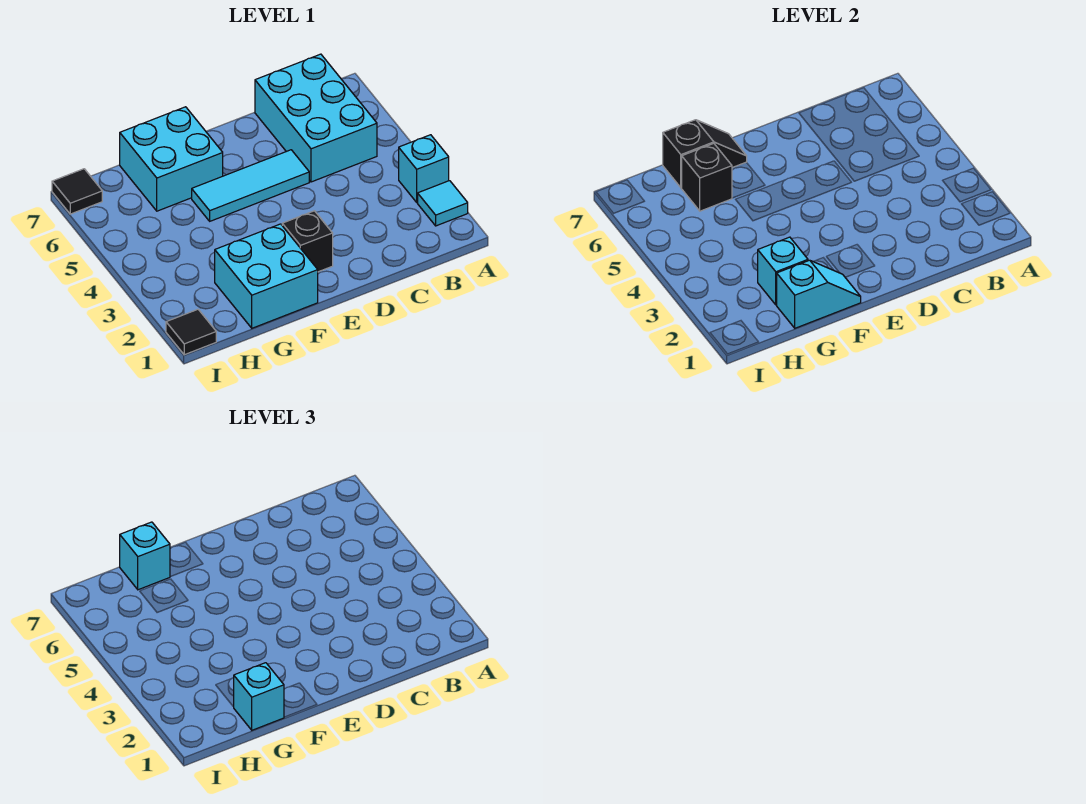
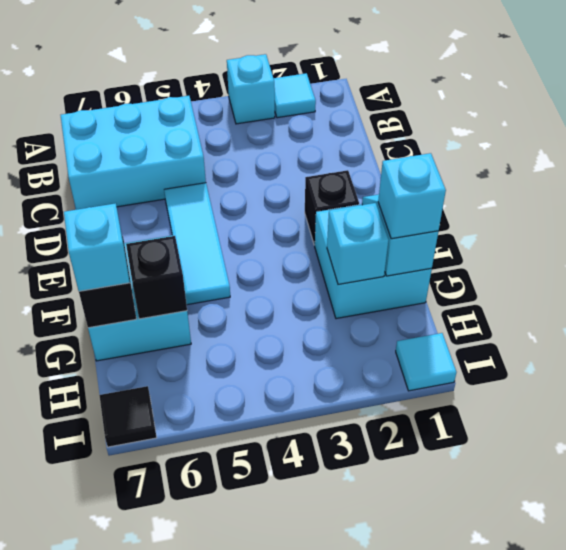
black 1x1 tile [166,309,216,355] -> cyan 1x1 tile [396,333,457,391]

